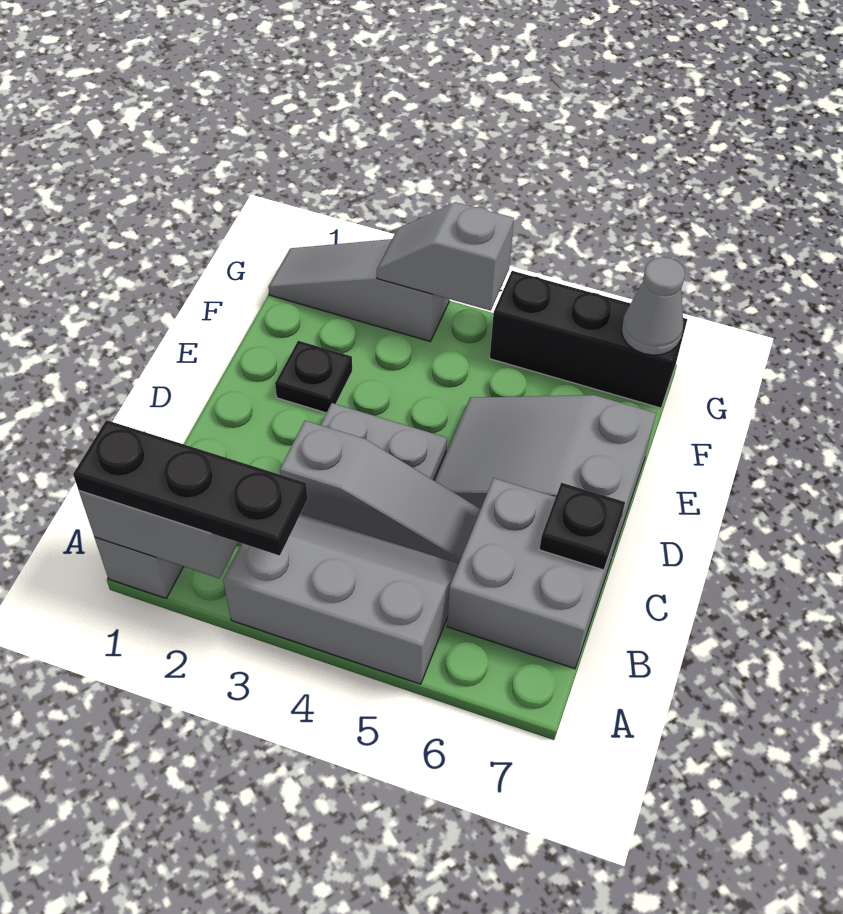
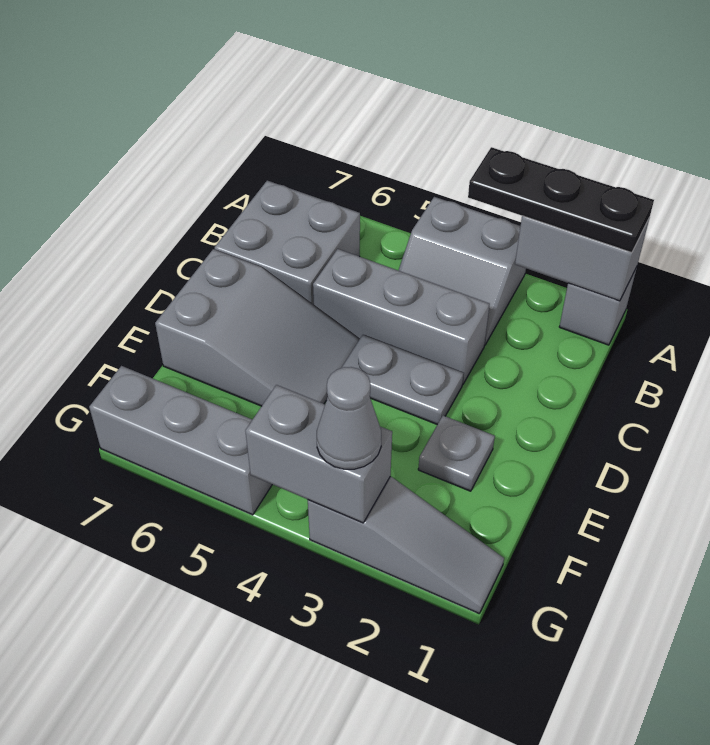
grey 2x3 slope [223,513,459,684] -> grey 2x2 slope [398,197,526,345]
grey 1x3 slope [280,421,481,563] -> grey 1x3 brick [313,249,490,384]
black 1x1 plate [539,483,625,570] -> none
black 1x1 plate [275,341,352,413] -> grey 1x1 plate [418,416,495,491]
grey 1x2 slope [377,202,514,311] -> grey 1x2 brick [245,385,392,523]
black 1x3 brick [490,271,687,408] -> grey 1x3 brick [89,366,272,515]
grey 1x1 cone [621,257,685,355] -> grey 1x1 cone moved to [317,367,381,469]

